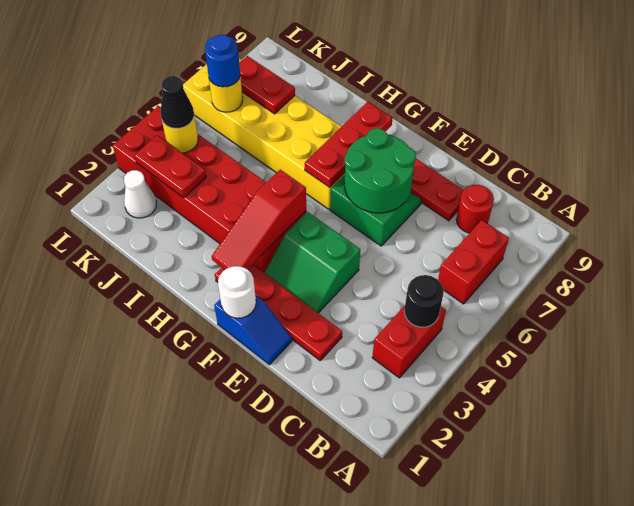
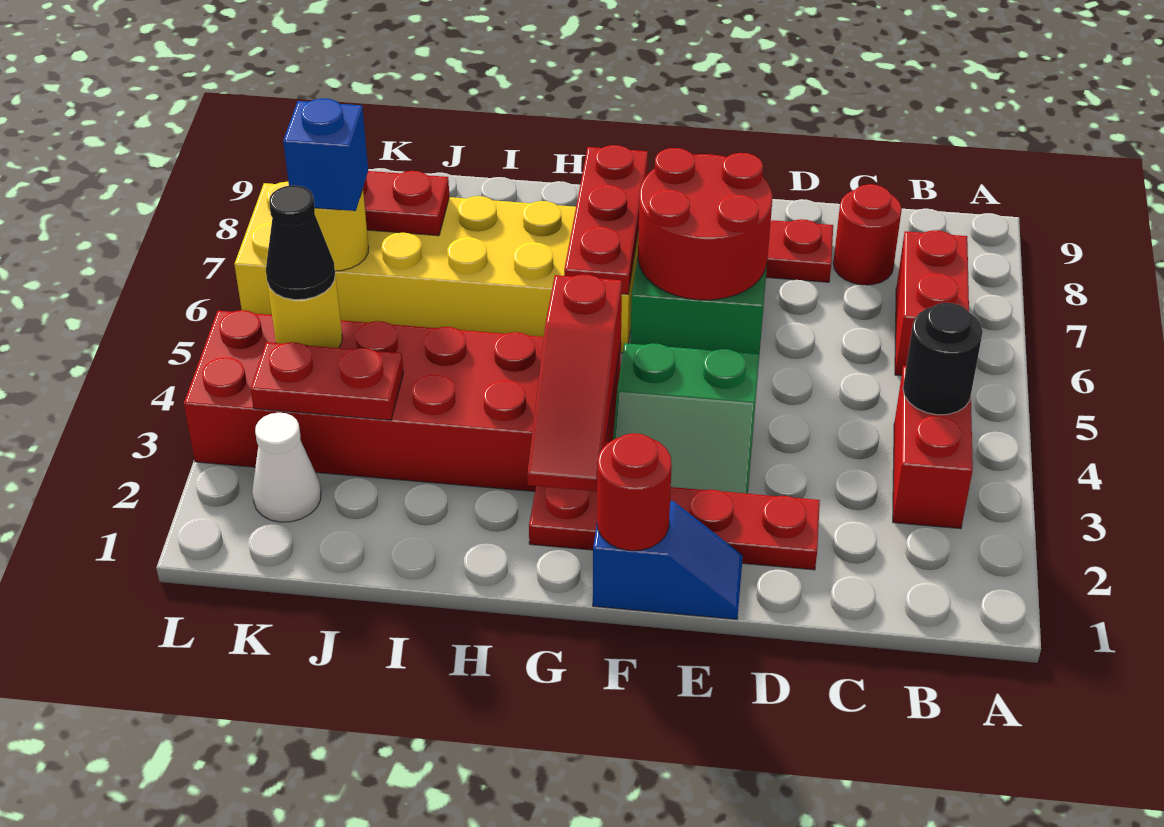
green 2x2 round brick [344,128,416,213] -> red 2x2 round brick [638,148,772,300]
white 1x1 round brick [218,266,256,318] -> red 1x1 round brick [597,433,672,551]
blue 1x1 round brick [205,35,240,87] -> blue 1x1 brick [283,98,368,211]

